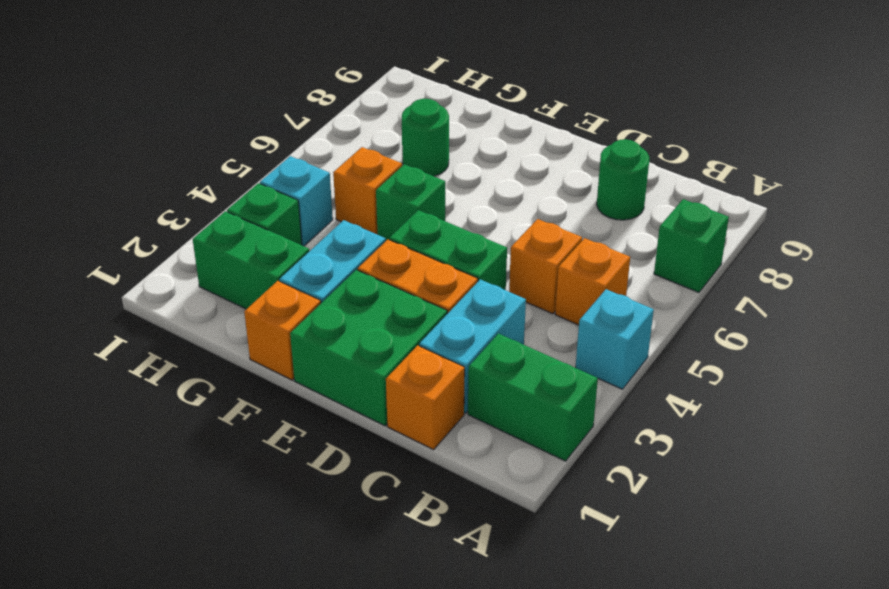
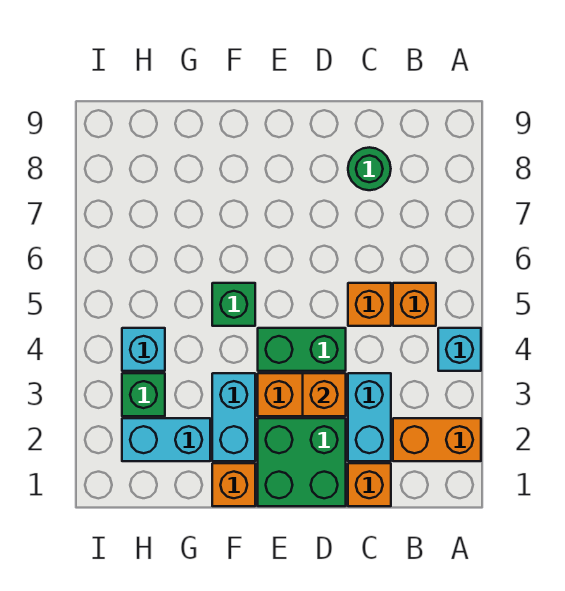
green 1x2 brick [468,334,598,461] -> orange 1x2 brick [393,418,481,461]
green 1x1 brick [654,199,729,292] -> none
green 1x2 brick [193,211,309,309] -> cyan 1x2 brick [122,418,210,461]
orange 1x1 brick [333,147,402,235] -> orange 1x1 brick moved to [303,373,346,416]
green 1x1 round brick [402,99,449,176] -> none

